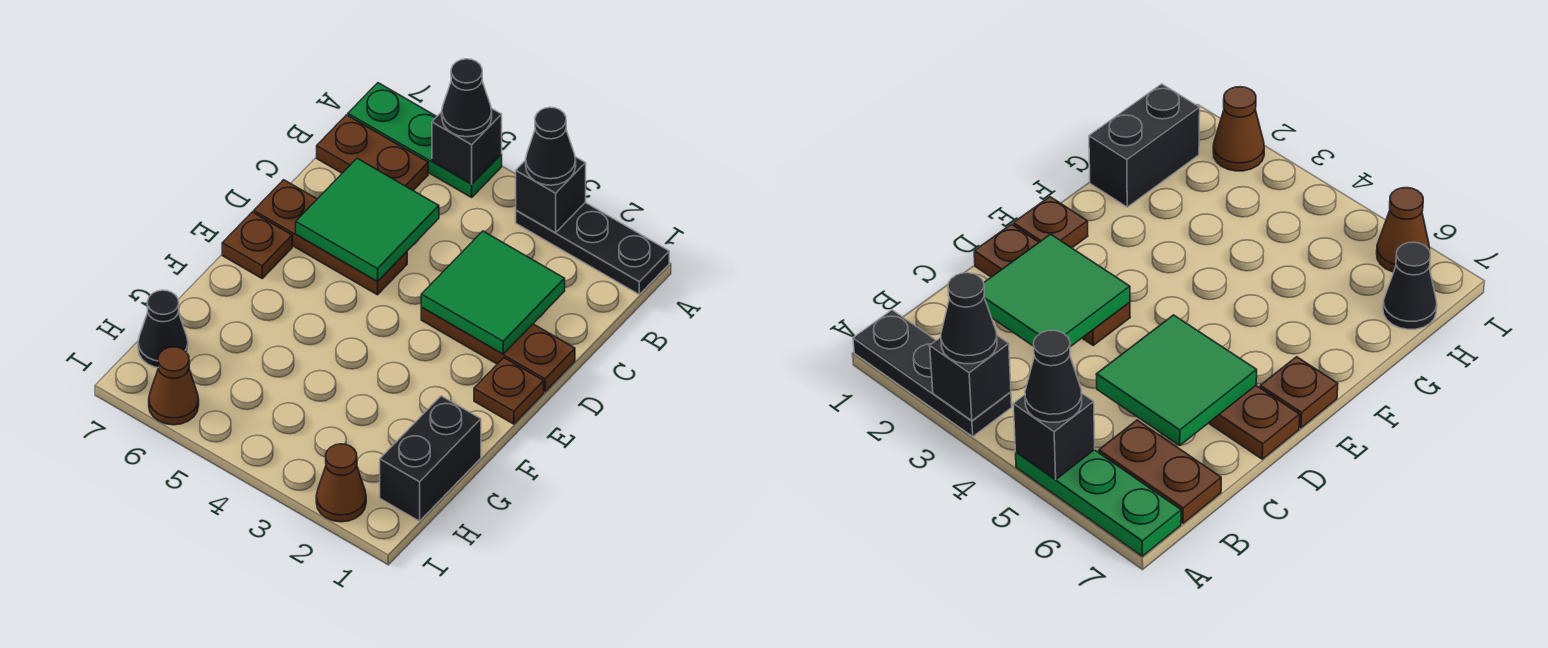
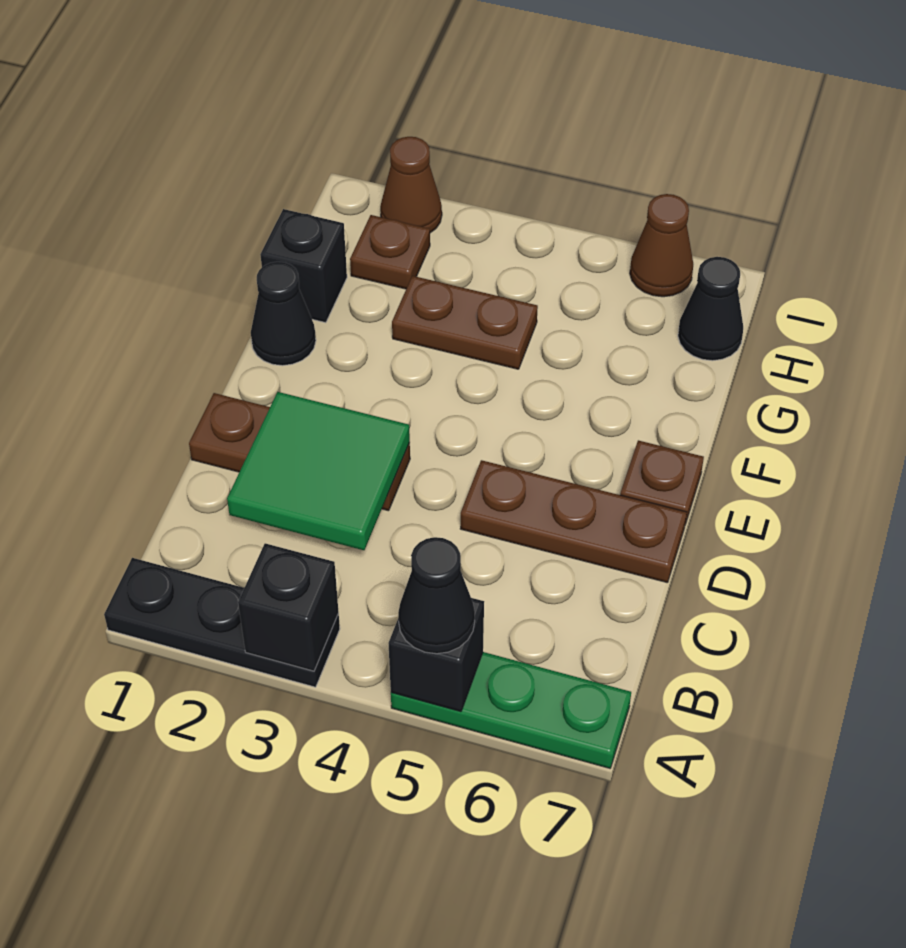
black 1x1 cone [526,107,576,185] -> black 1x1 cone moved to [251,262,316,366]
brown 1x2 plate [317,115,428,190] -> brown 1x2 plate moved to [392,276,538,369]
green 2x2 tile [296,158,439,282] -> none
brown 1x1 plate [474,358,544,424] -> brown 1x1 plate moved to [350,215,430,289]
black 1x2 brick [380,396,481,521] -> black 1x1 brick [260,209,347,323]

